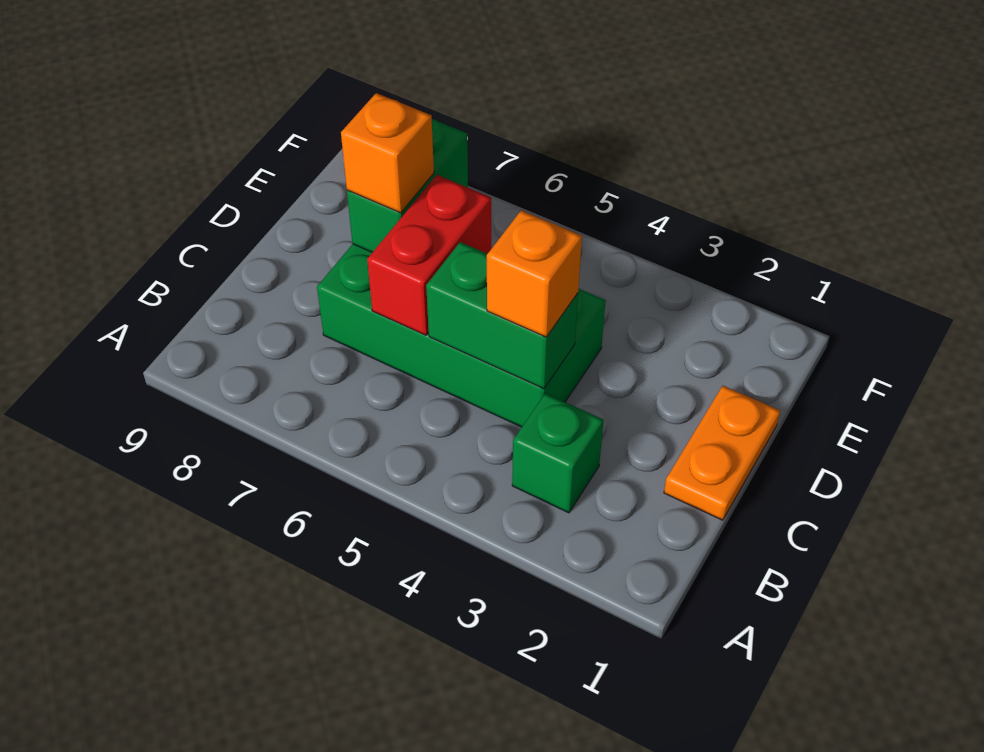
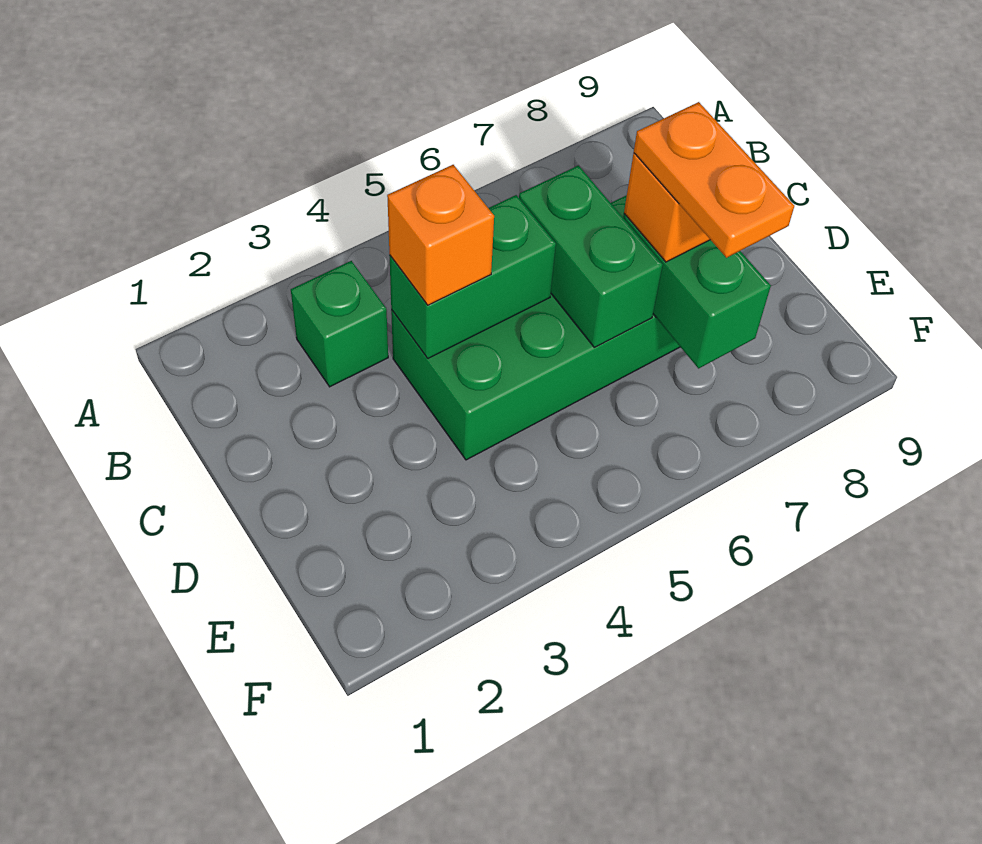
orange 1x2 plate [664,386,780,520] -> orange 1x2 plate moved to [634,102,794,258]
red 1x2 brick [367,175,492,335] -> green 1x2 brick [519,166,663,347]

